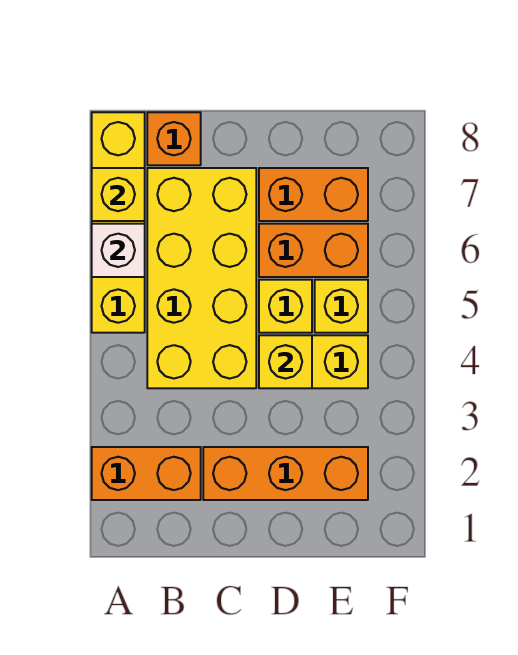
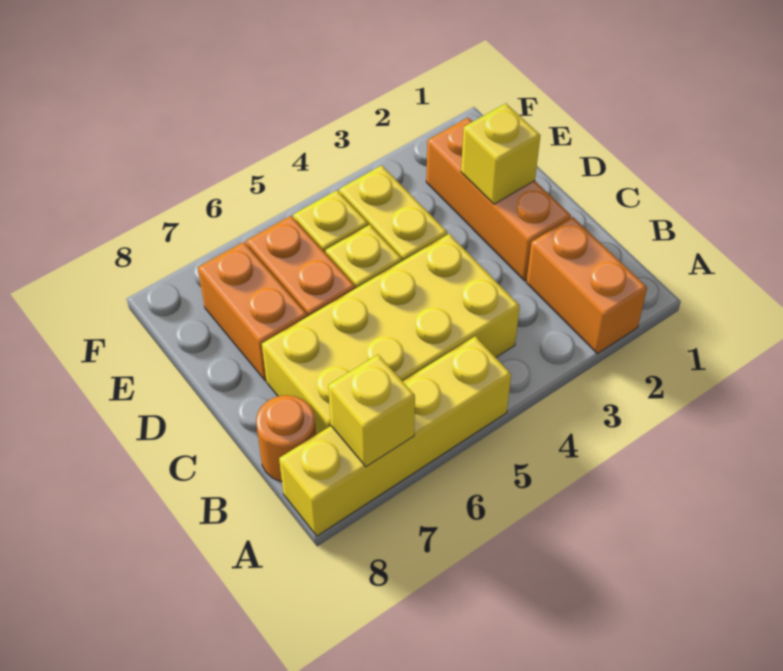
white 1x1 brick [92,224,145,277] -> none
orange 1x1 brick [147,112,201,165] -> orange 1x1 round brick [256,395,316,482]
yellow 1x1 brick [259,335,312,388] -> yellow 1x1 brick moved to [461,104,540,204]

